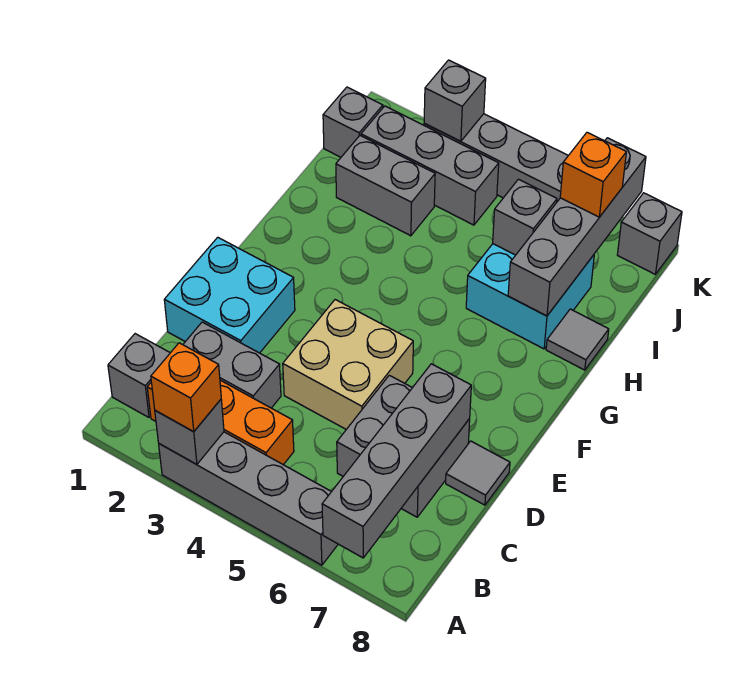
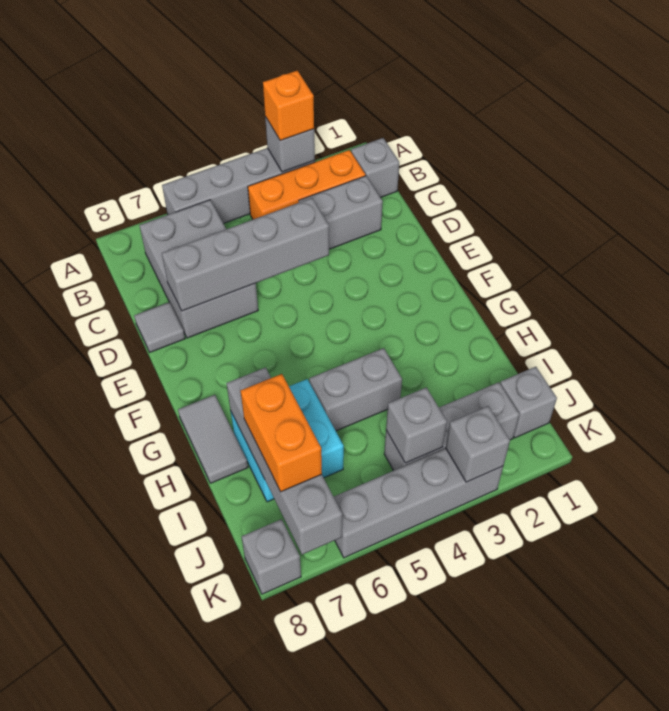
grey 1x4 brick [322,364,471,558] -> grey 1x4 brick turned to [162,198,329,311]
grey 2x2 brick [337,375,470,517] -> grey 2x3 brick [139,200,258,338]
cyan 2x2 brick [164,237,295,353] -> none
tan 2x2 brick [283,300,413,429] -> none
grey 1x1 tile [546,309,609,370] -> grey 1x2 tile [178,395,248,483]
grey 1x2 brick [336,136,435,236] -> grey 1x2 brick moved to [309,348,402,431]
grey 1x1 brick [493,179,557,255] -> grey 1x1 brick moved to [386,387,447,463]
orange 1x1 brick [560,132,626,217] -> orange 1x2 brick [241,374,322,492]

